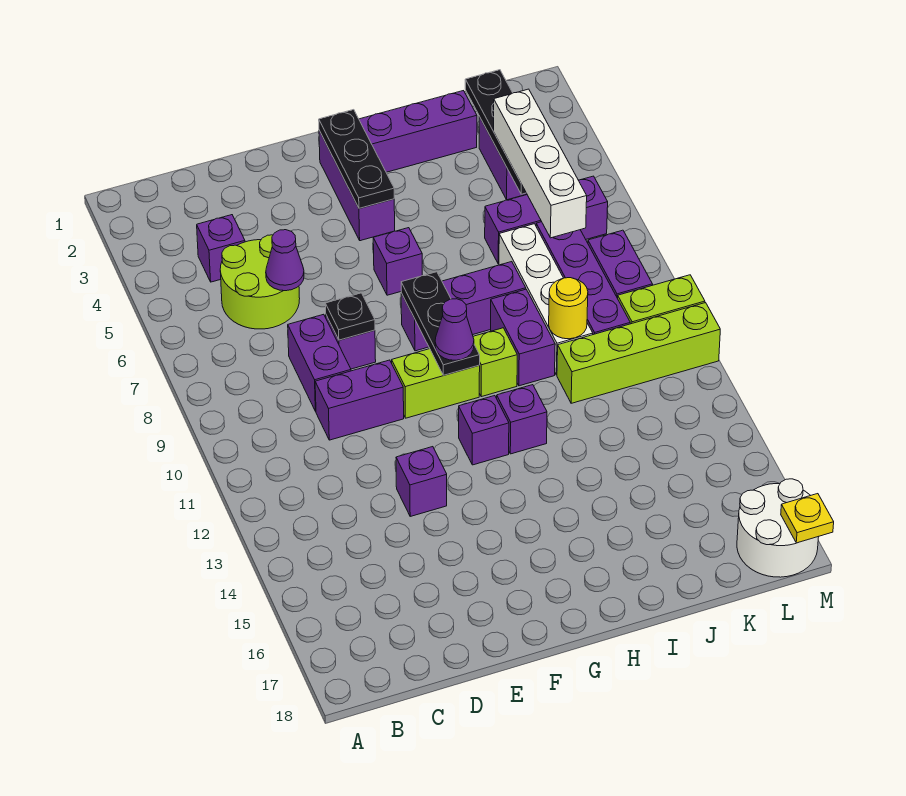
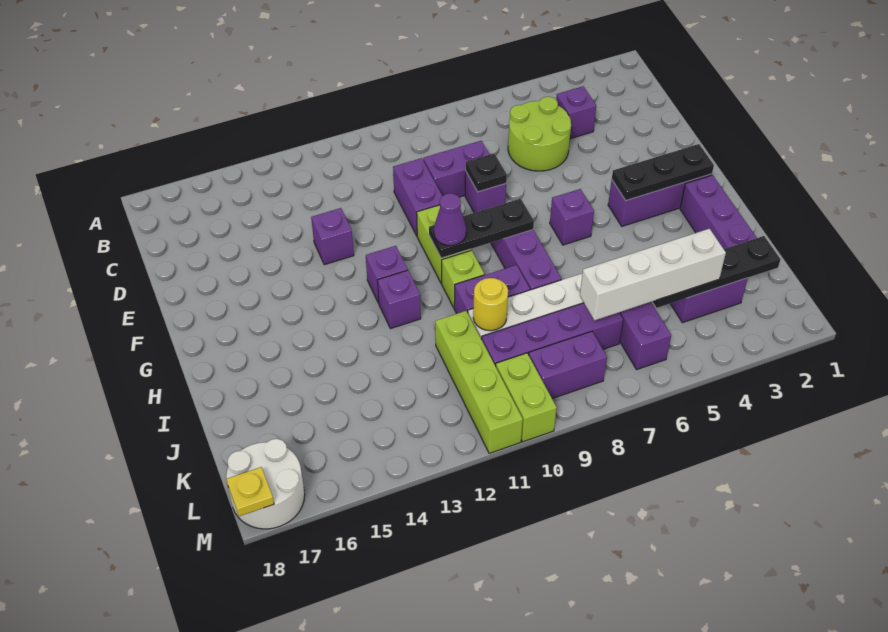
purple 1x1 cone [266,230,304,291] -> none

